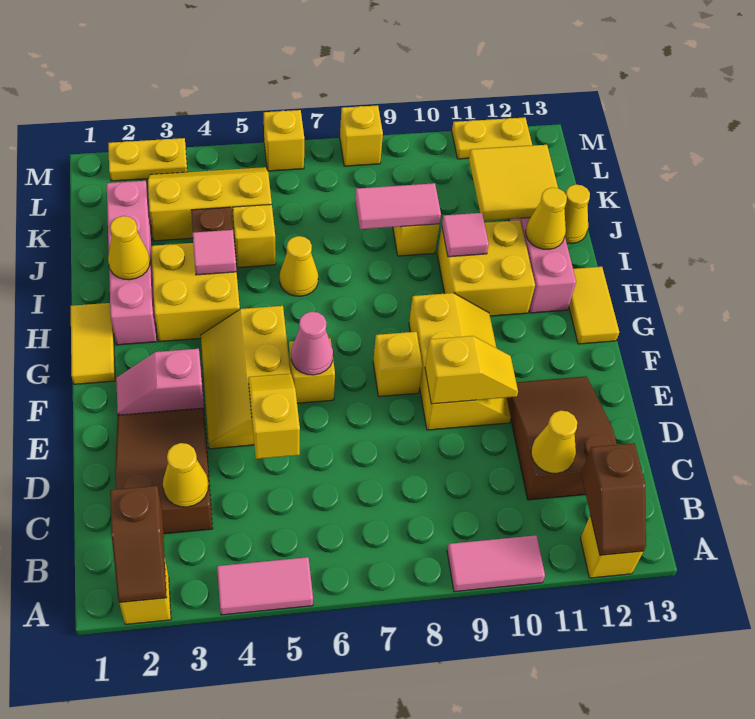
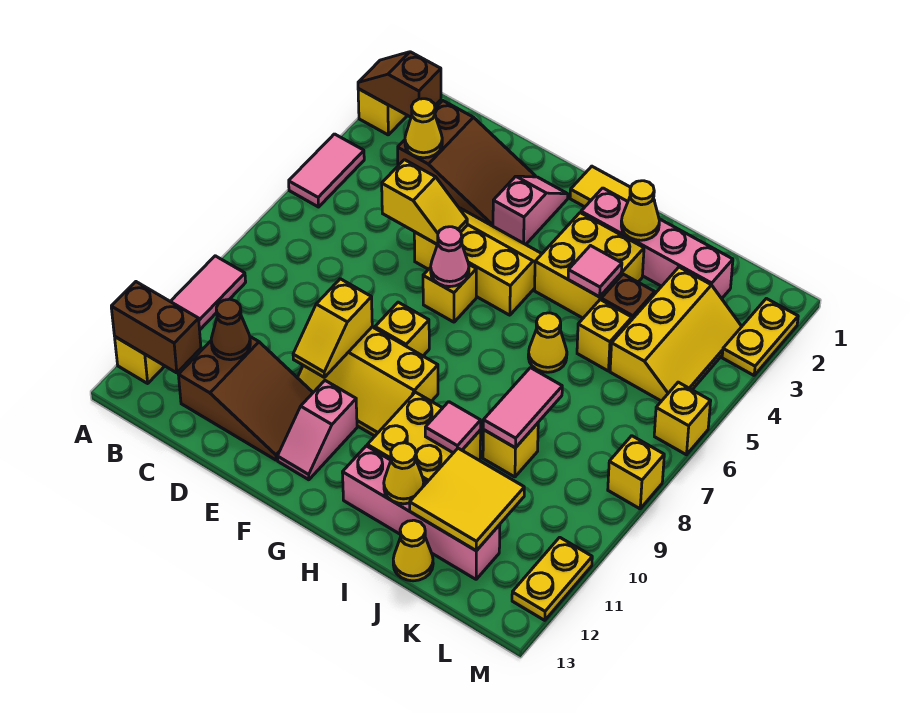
brown 1x2 slope [581,443,646,555] -> brown 1x2 brick [111,282,201,373]
yellow 1x1 cone [531,411,577,473] -> brown 1x1 cone [211,299,250,360]
none -> pink 1x2 slope [278,381,357,480]
yellow 1x2 tile [569,267,619,344] -> none

